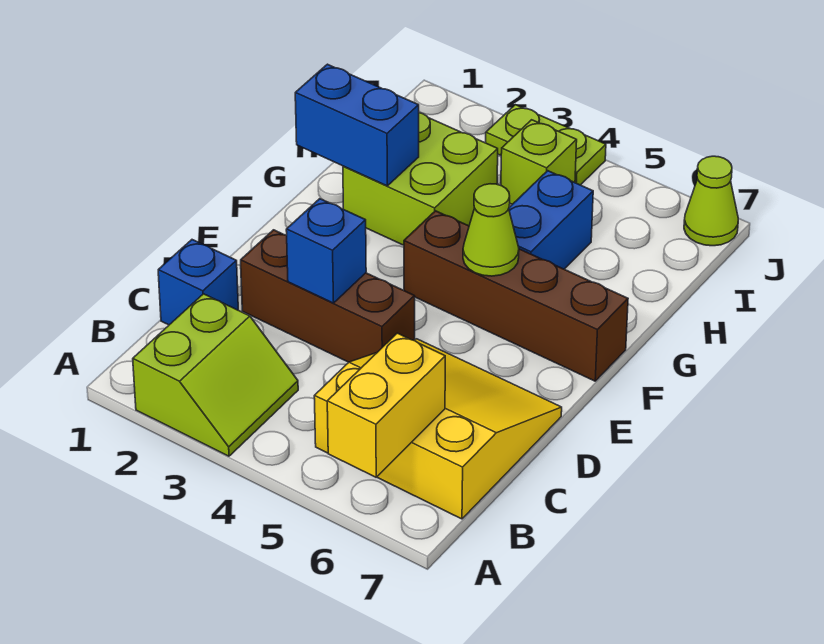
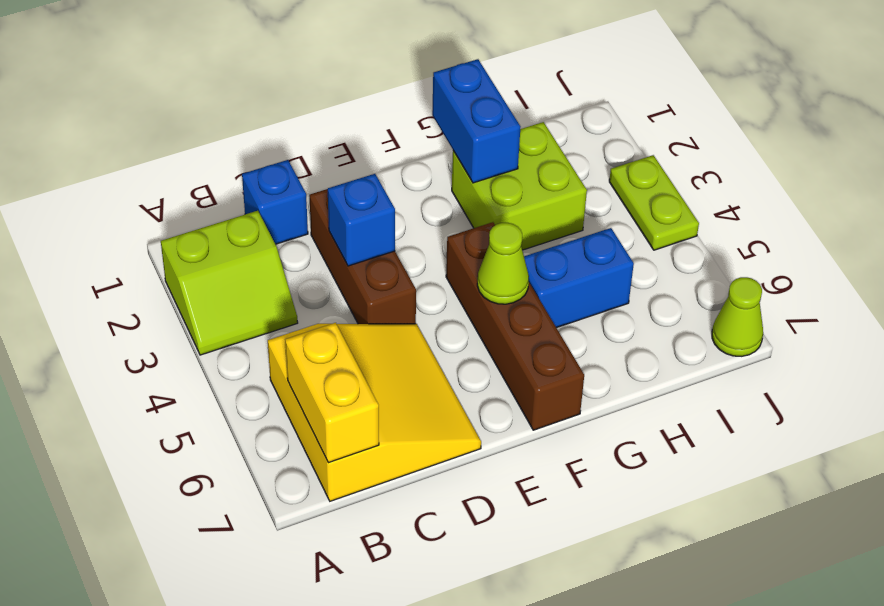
yellow 1x2 brick [327,333,445,477] -> yellow 1x2 brick turned to [285,323,379,463]
lime 1x1 brick [501,120,577,204] -> none

